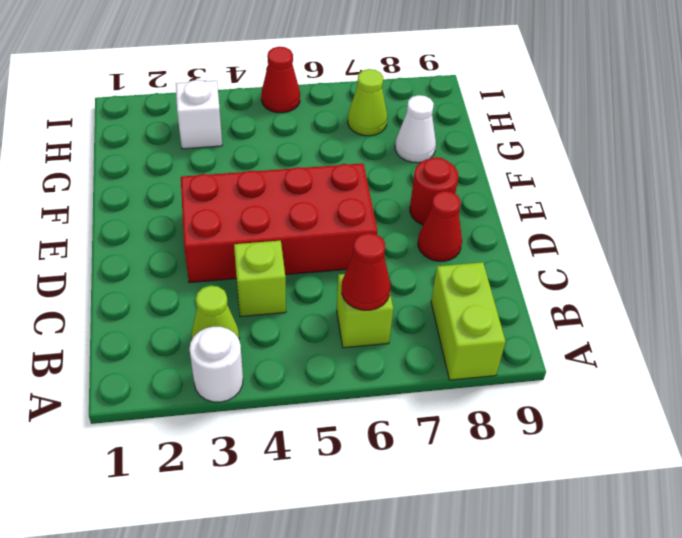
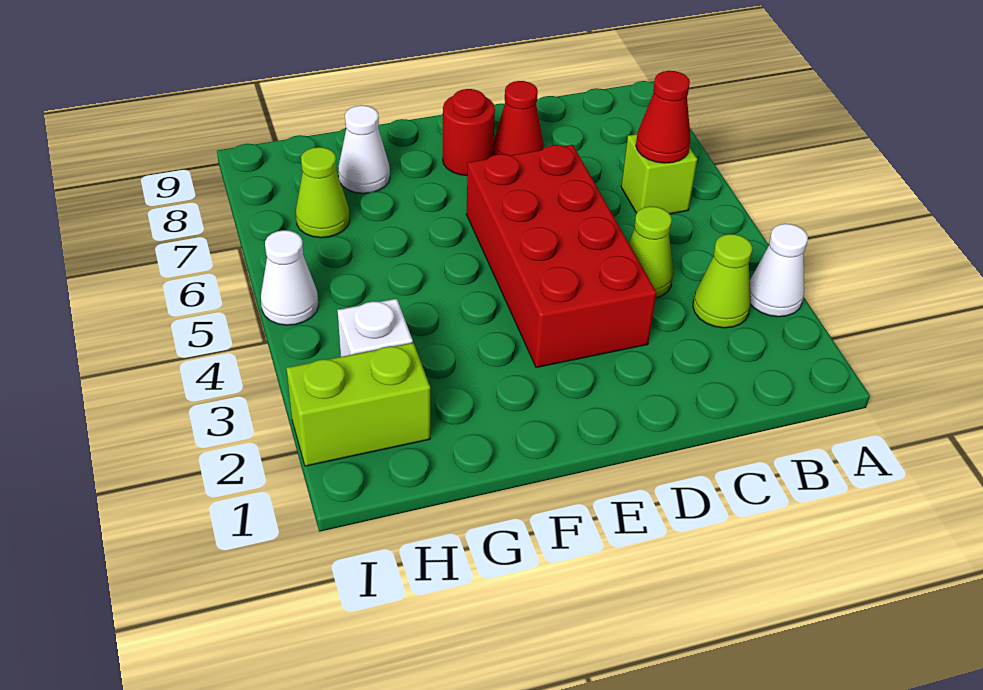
white 1x1 round brick [189,327,243,402] -> white 1x1 cone [750,224,808,317]
lime 1x2 brick [431,262,506,380] -> lime 1x2 brick moved to [286,343,430,466]
lime 1x1 brick [234,240,286,317] -> lime 1x1 cone [629,206,673,298]
red 1x1 cone [261,47,300,113] -> white 1x1 cone [261,230,319,325]

